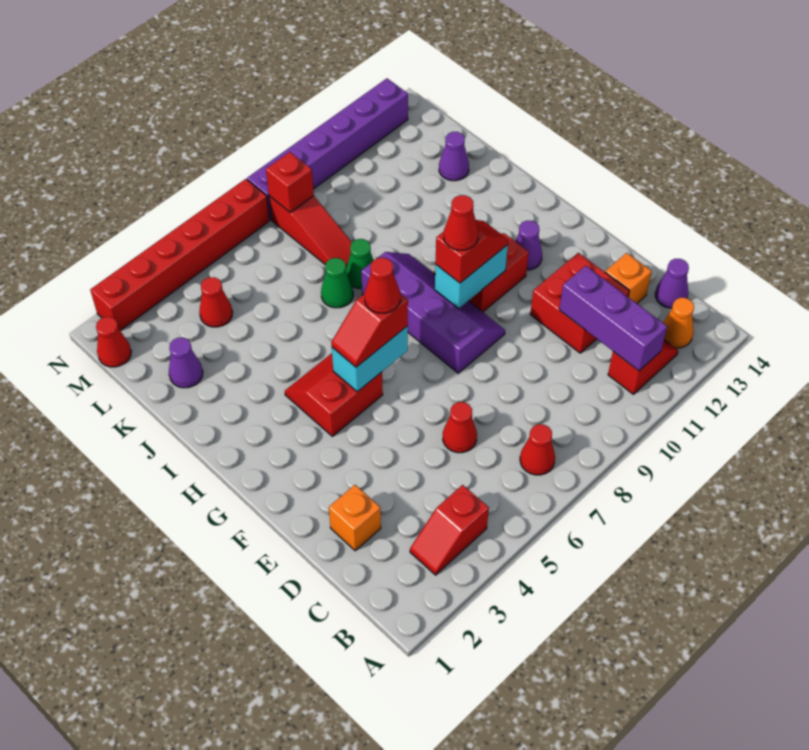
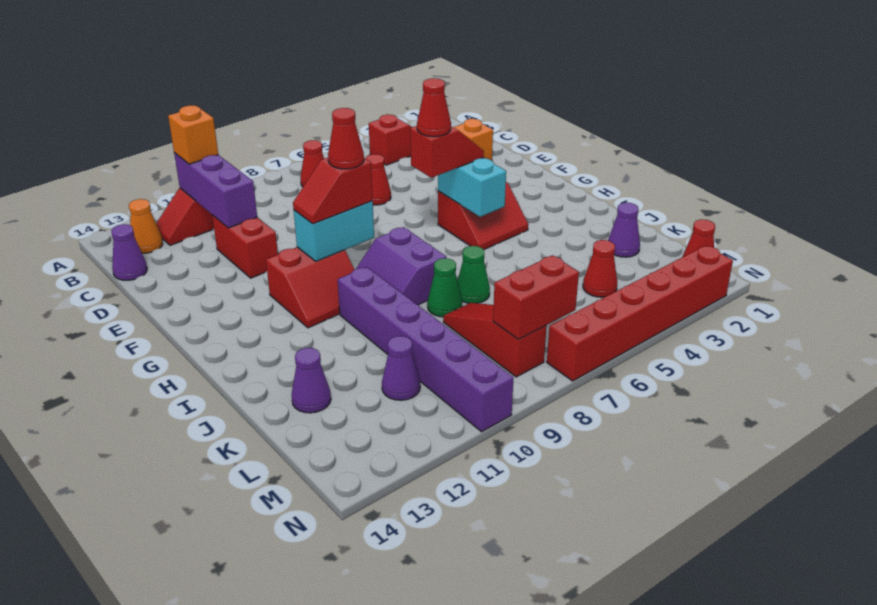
red 2x2 brick [530,253,629,353] -> red 1x2 brick [212,215,278,278]
orange 1x1 brick [605,253,652,303] -> orange 1x1 brick moved to [168,105,218,164]
purple 2x4 slope [361,252,505,373] -> purple 2x2 slope [356,227,447,305]
cyan 1x2 brick [332,326,408,392] -> cyan 1x2 brick turned to [438,158,506,217]
purple 1x1 cone [515,221,542,270] -> purple 1x1 cone moved to [382,336,420,400]
red 1x1 brick [266,152,314,212] -> red 1x2 brick [493,255,579,339]
purple 1x6 brick [247,78,408,220] -> purple 1x6 brick turned to [338,267,514,432]

